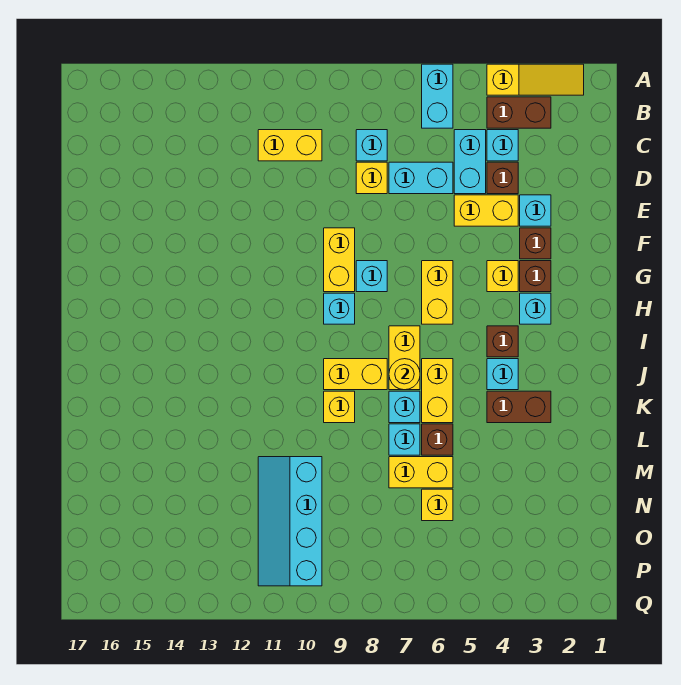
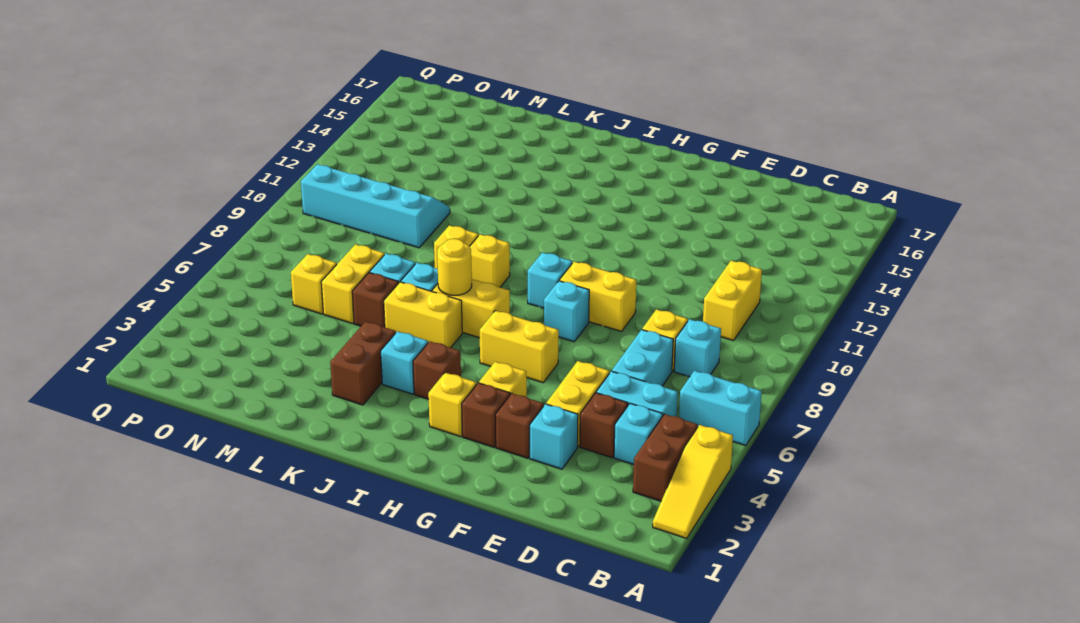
cyan 1x1 brick [520,293,551,324] -> yellow 1x1 brick [428,373,477,437]
yellow 1x2 brick [324,359,387,390] -> yellow 1x1 brick [469,234,510,287]

